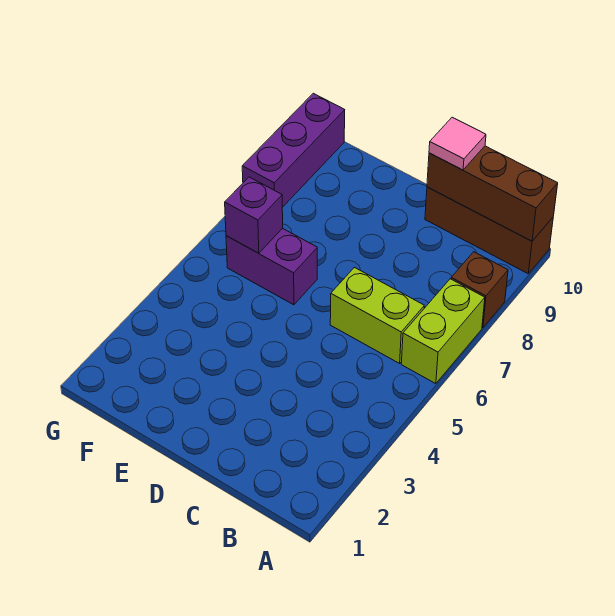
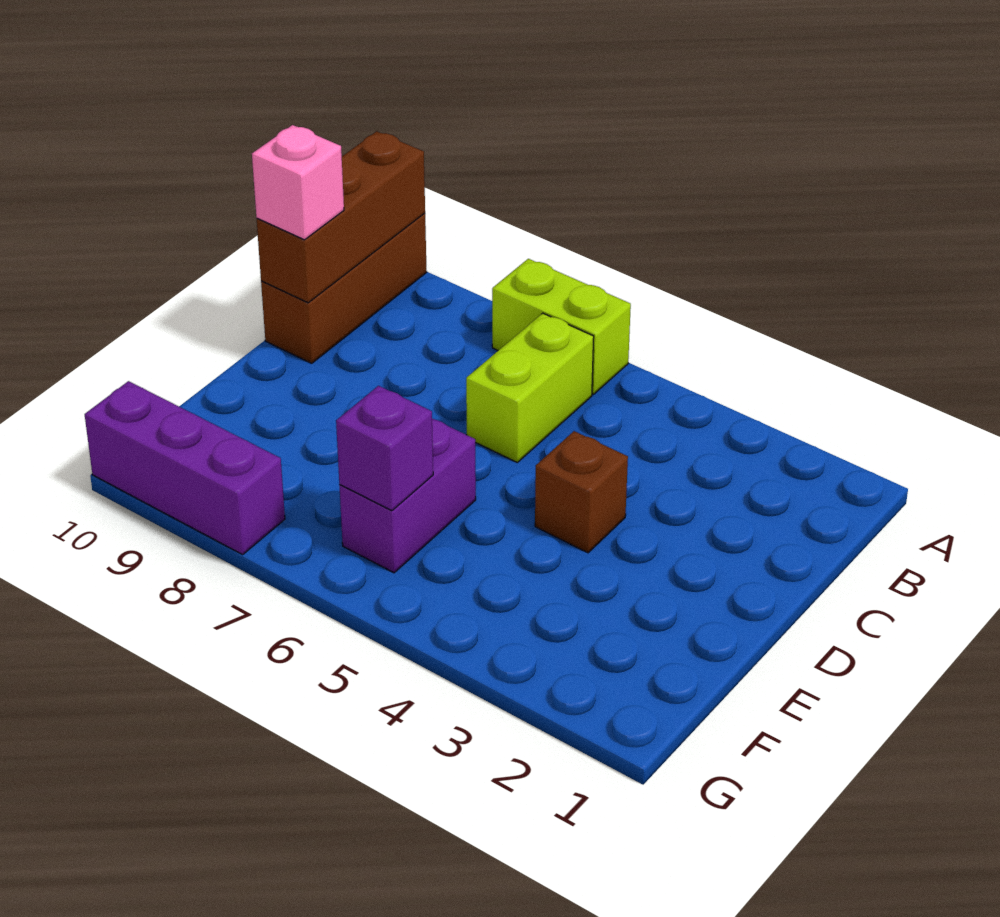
brown 1x1 brick [451,252,508,328] -> brown 1x1 brick moved to [535,431,628,553]
pink 1x1 tile [429,117,486,170] -> pink 1x1 brick [252,125,344,240]

